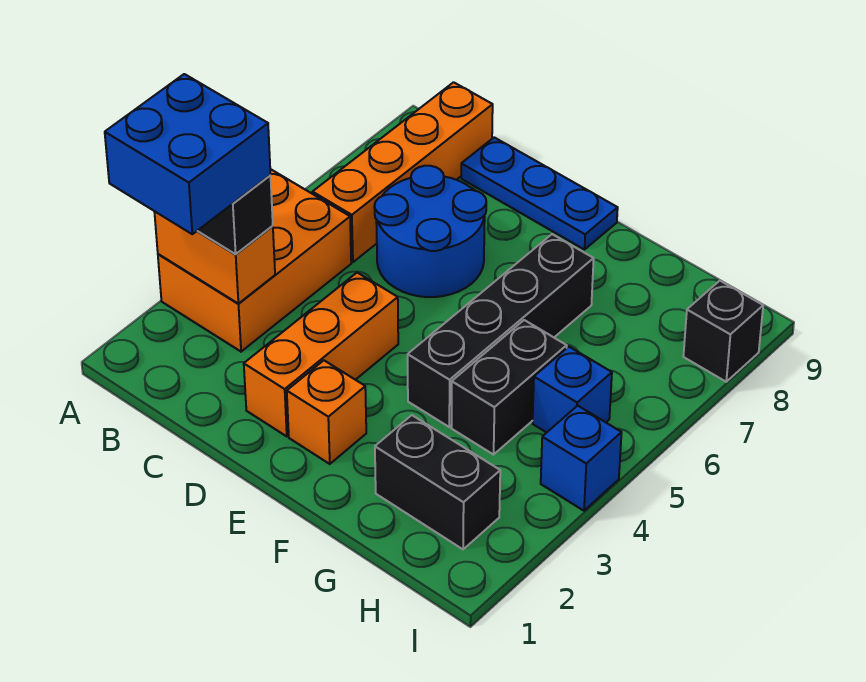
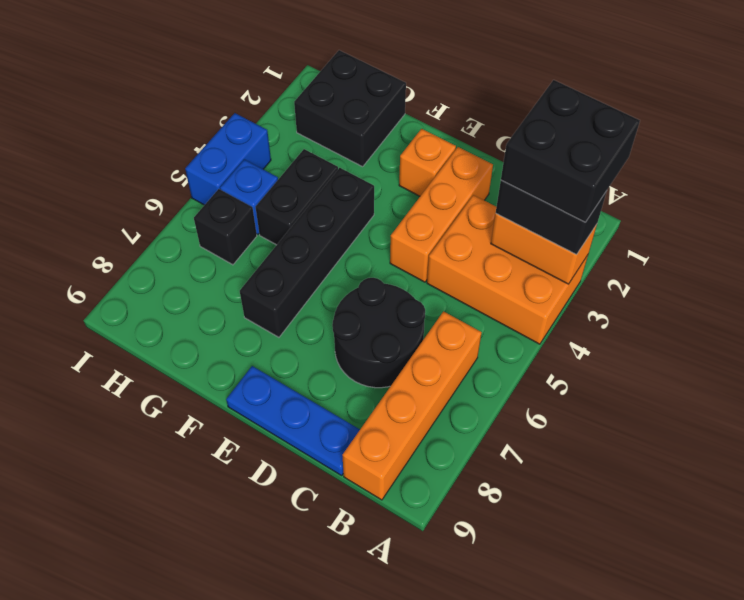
blue 2x2 brick [105,74,271,234] -> black 2x2 brick [501,80,640,222]
orange 2x3 brick [158,169,351,352] -> orange 2x3 brick turned to [427,195,588,344]
blue 2x2 round brick [374,166,486,297] -> black 2x2 round brick [332,278,425,388]
black 1x2 brick [375,415,500,549] -> black 2x2 brick [294,50,406,167]
blue 1x1 brick [541,406,622,511] -> blue 1x2 brick [185,113,271,205]
black 1x1 brick [683,281,763,382] -> black 1x1 brick moved to [194,189,257,265]

